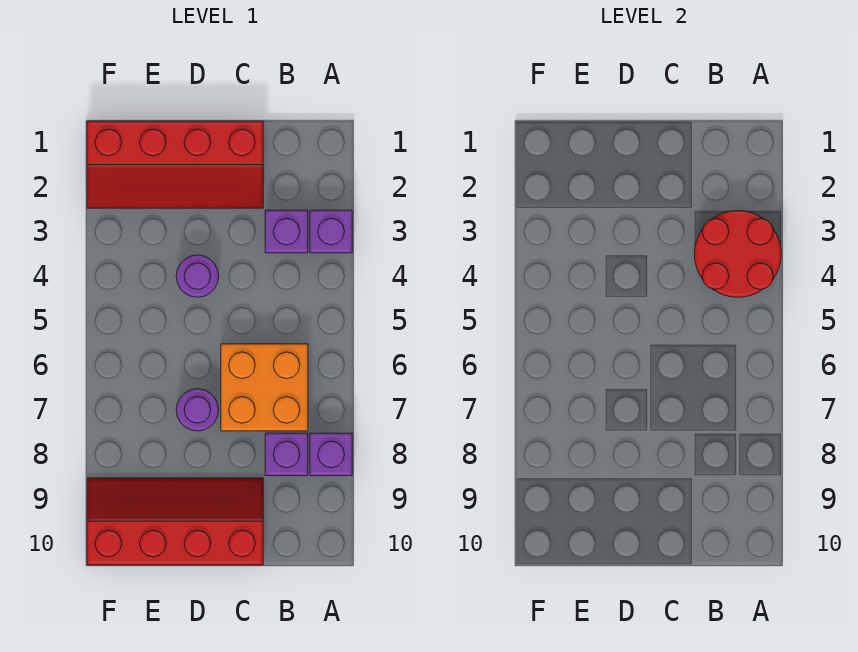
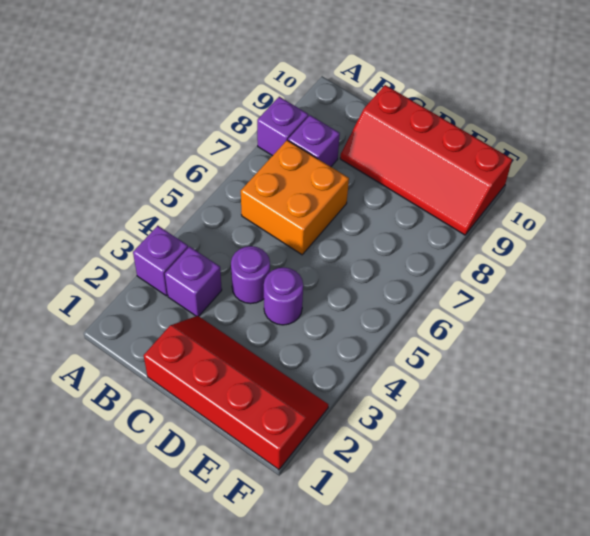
red 2x2 round brick [694,210,781,297] -> none
purple 1x1 round brick [176,389,219,431] -> purple 1x1 round brick moved to [231,246,270,304]

